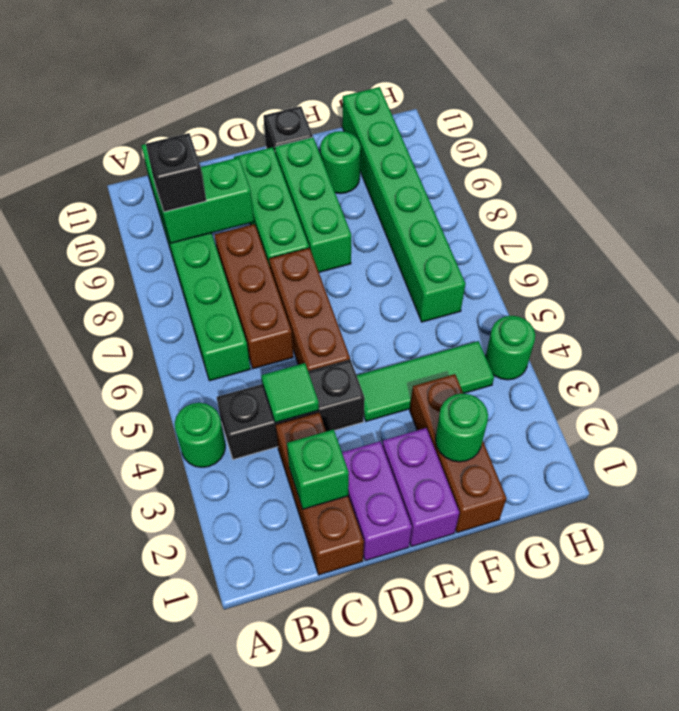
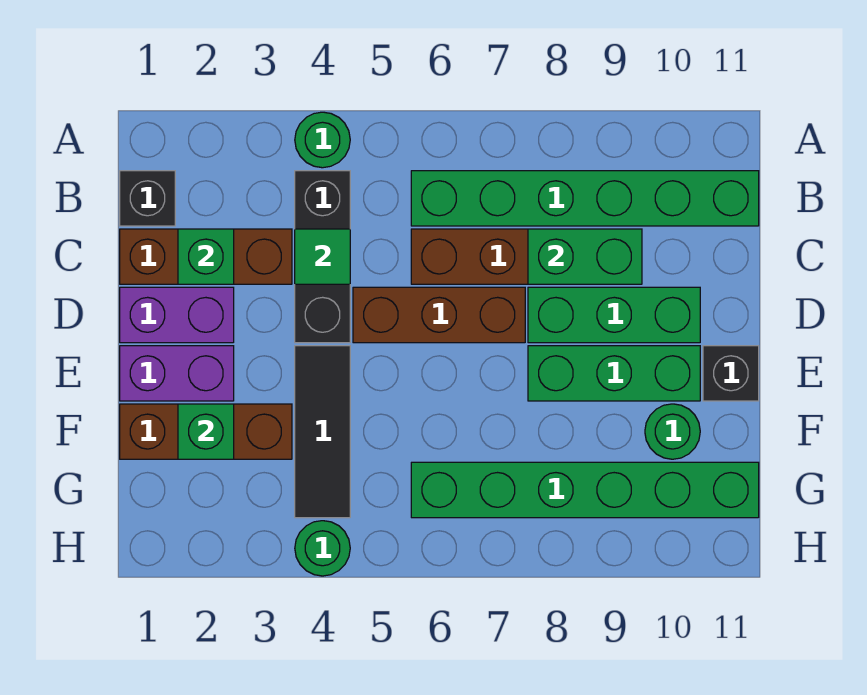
green 1x2 brick [154,157,254,243] -> green 1x2 brick turned to [528,229,642,284]
black 1x1 brick [146,133,206,212] -> black 1x1 brick moved to [120,171,175,226]
green 1x3 tile [357,341,494,421] -> black 1x3 tile [295,346,350,518]
green 1x1 round brick [435,393,488,462] -> green 1x1 brick [178,404,234,459]

